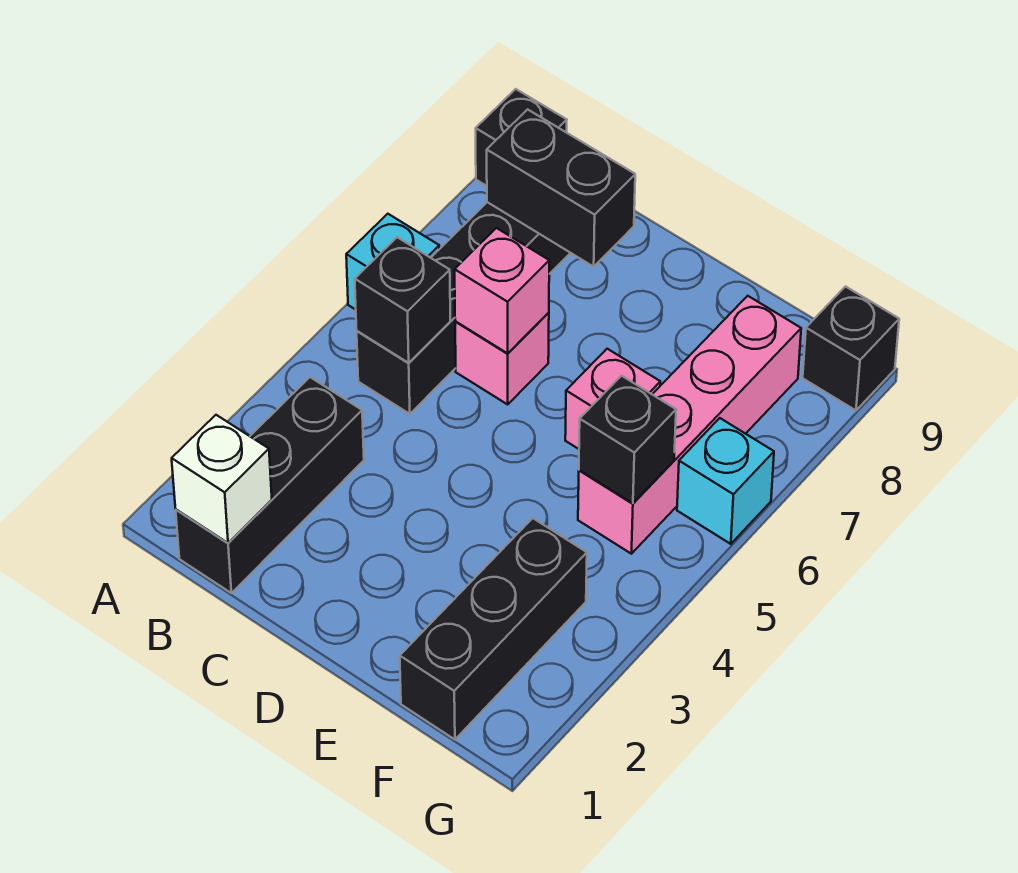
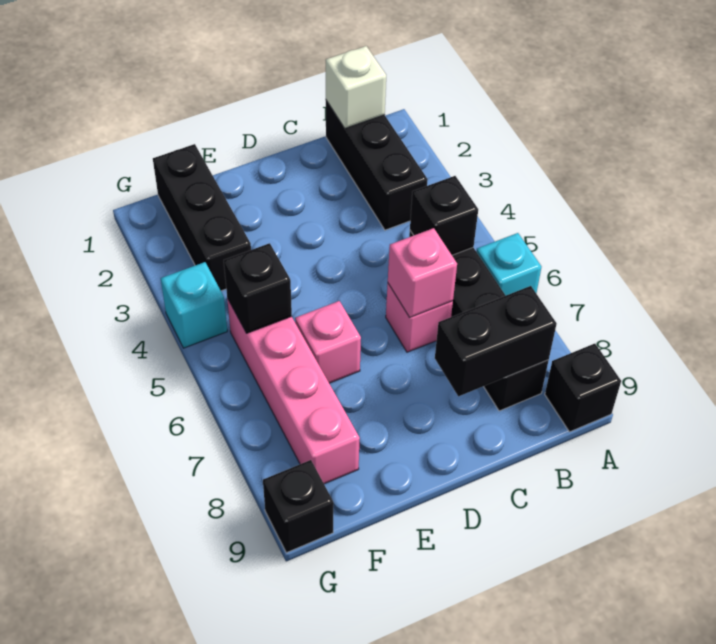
cyan 1x1 brick [677,418,774,544] -> cyan 1x1 brick moved to [161,262,227,348]

